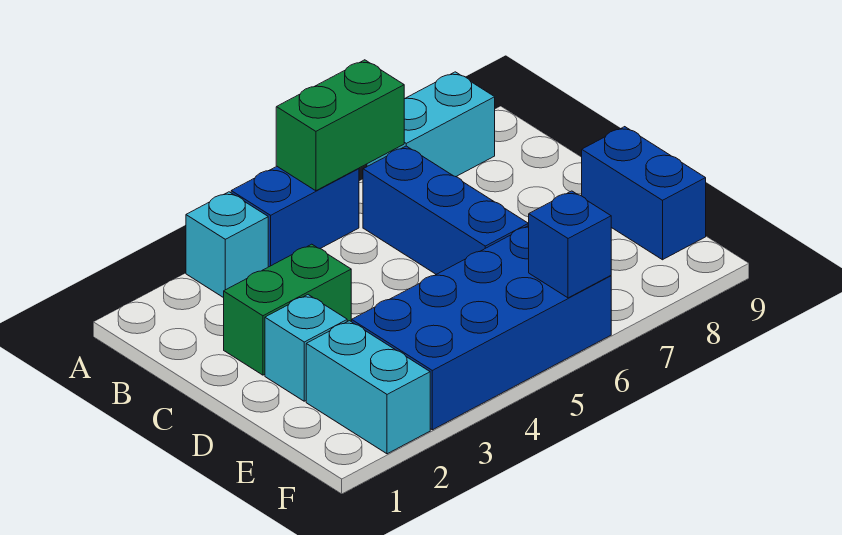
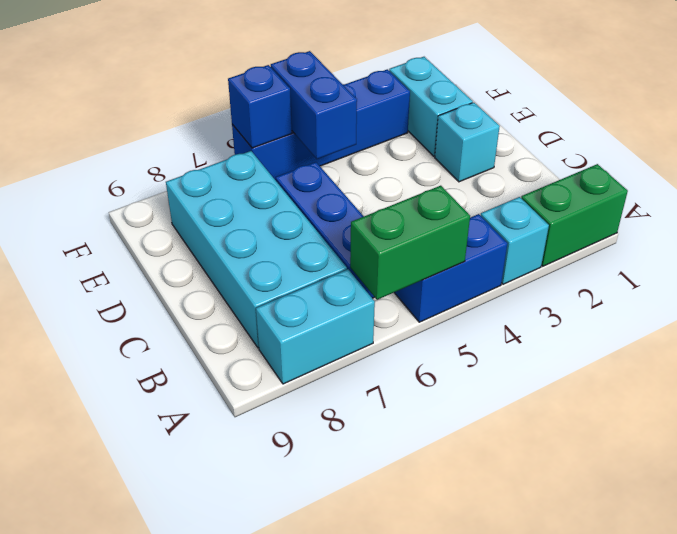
none -> cyan 2x4 brick [166,151,347,348]
green 1x2 brick [224,244,351,375] -> green 1x2 brick moved to [521,164,628,266]
blue 1x2 brick [582,127,706,260] -> blue 1x2 brick moved to [271,51,357,159]
blue 2x4 brick [352,226,611,430] -> blue 1x4 brick [232,69,410,180]

